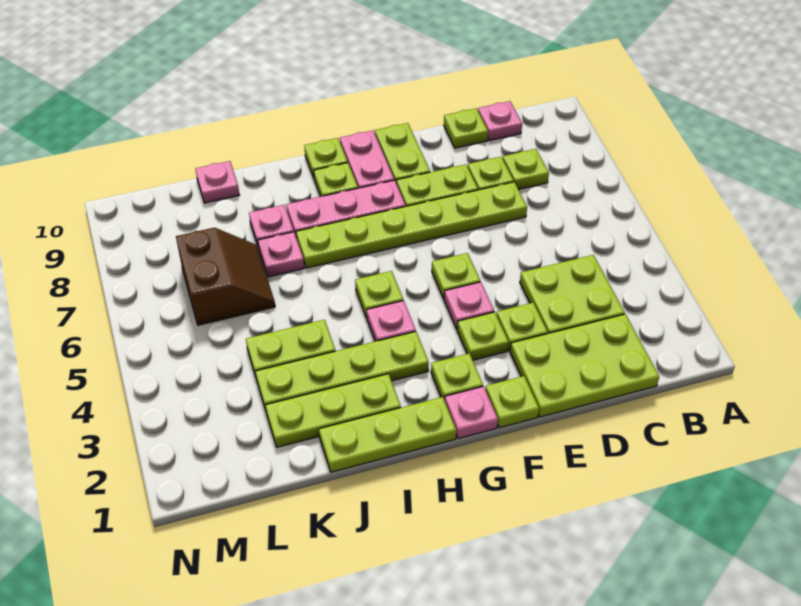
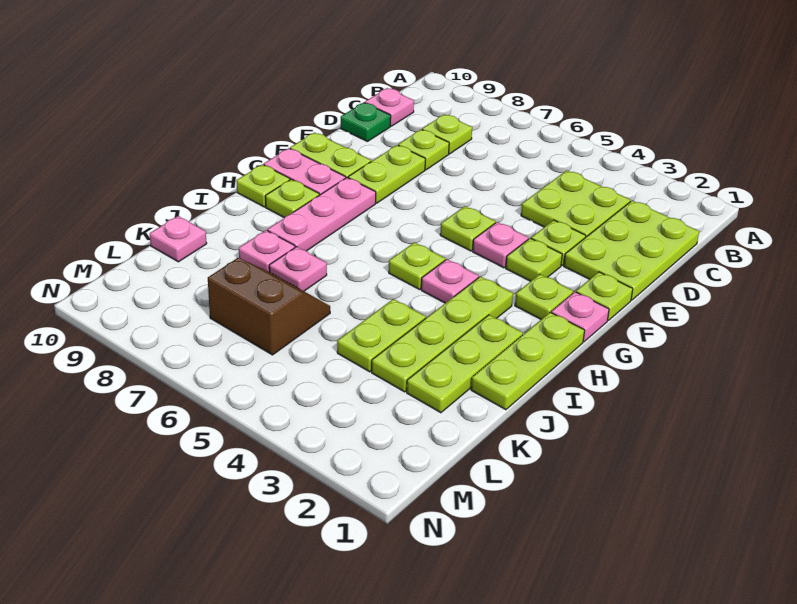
lime 1x6 plate [296,182,527,268] -> none
lime 1x1 plate [444,108,488,148] -> green 1x1 plate [340,102,391,141]

